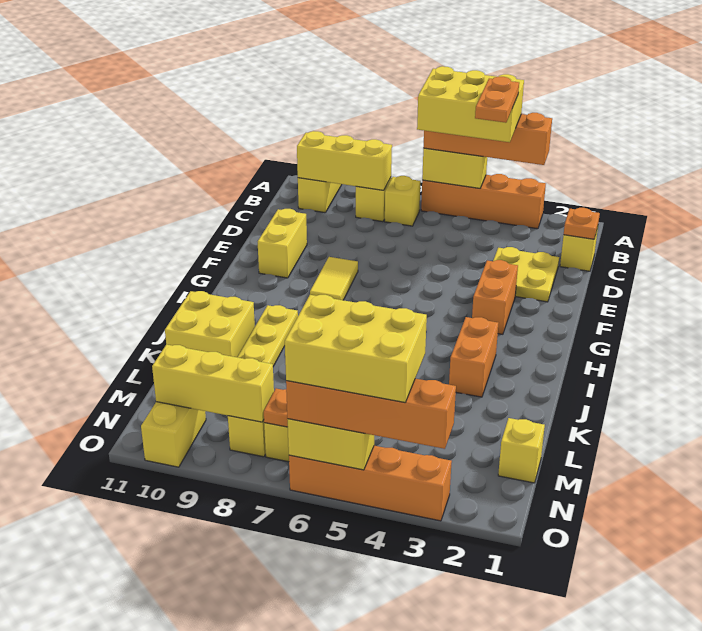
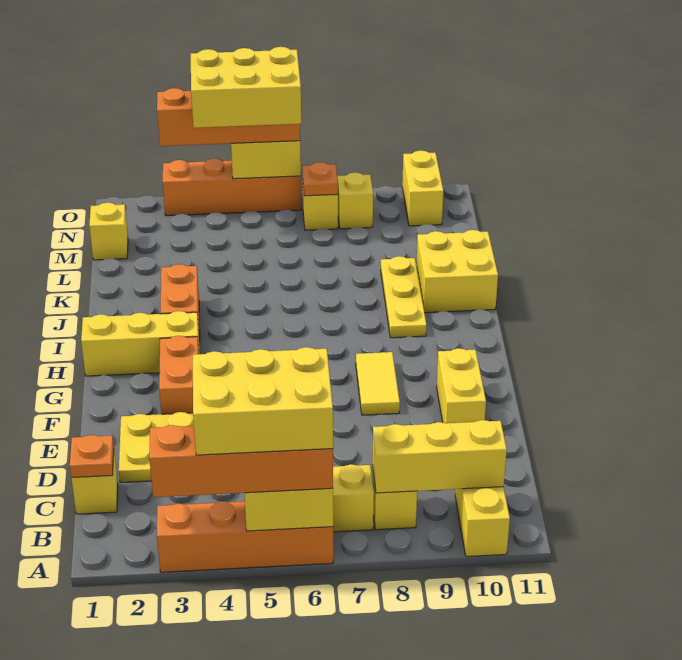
orange 1x2 plate [475,77,519,123] -> none
yellow 1x3 brick [152,344,274,422] -> yellow 1x3 brick moved to [81,311,200,376]

